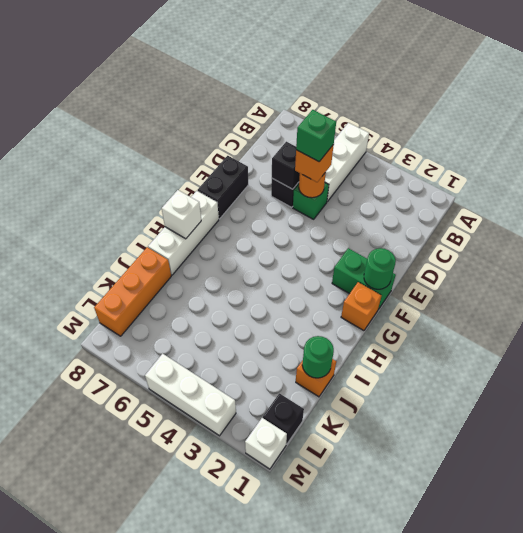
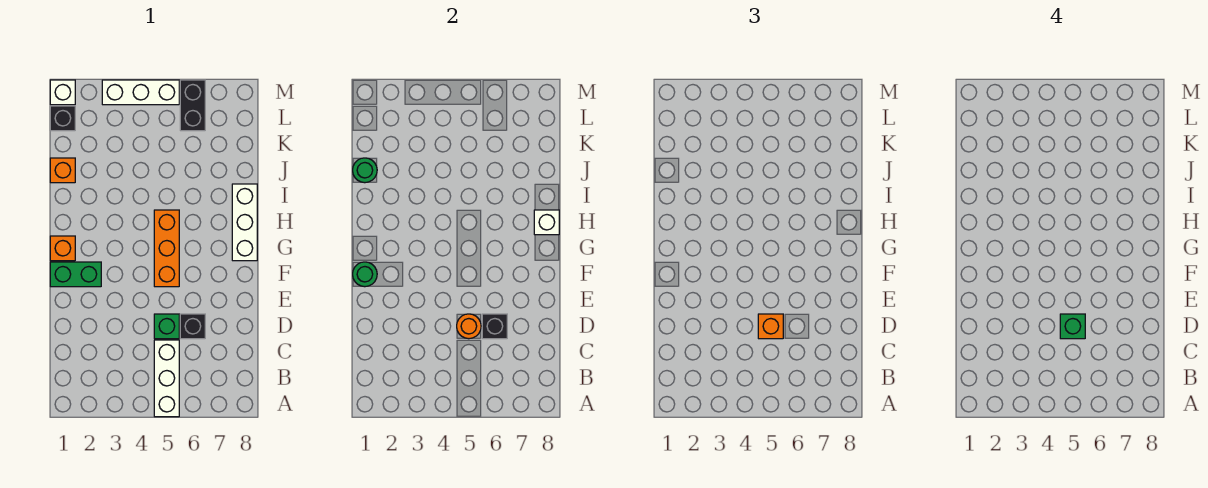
black 1x2 brick [198,156,248,219] -> black 1x2 brick moved to [180,80,205,131]
orange 1x3 brick [94,247,171,336] -> orange 1x3 brick moved to [154,210,179,287]

